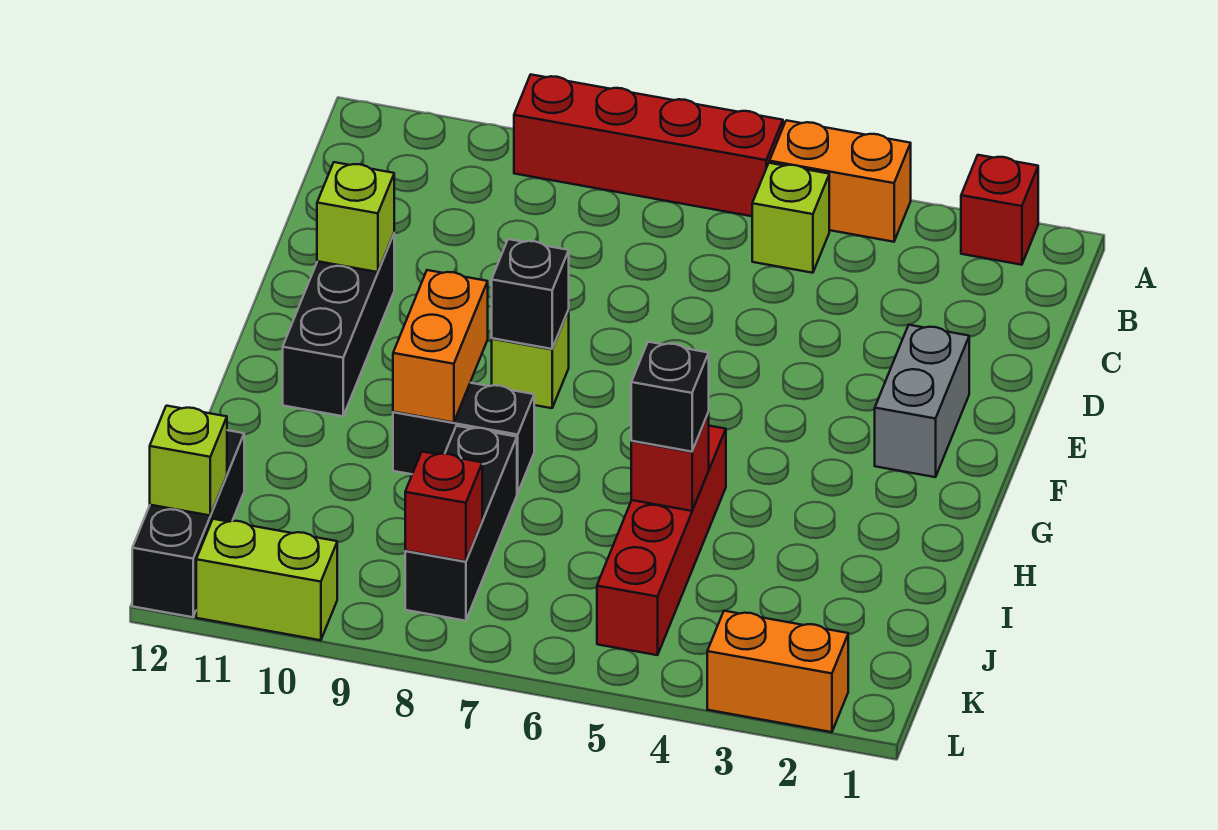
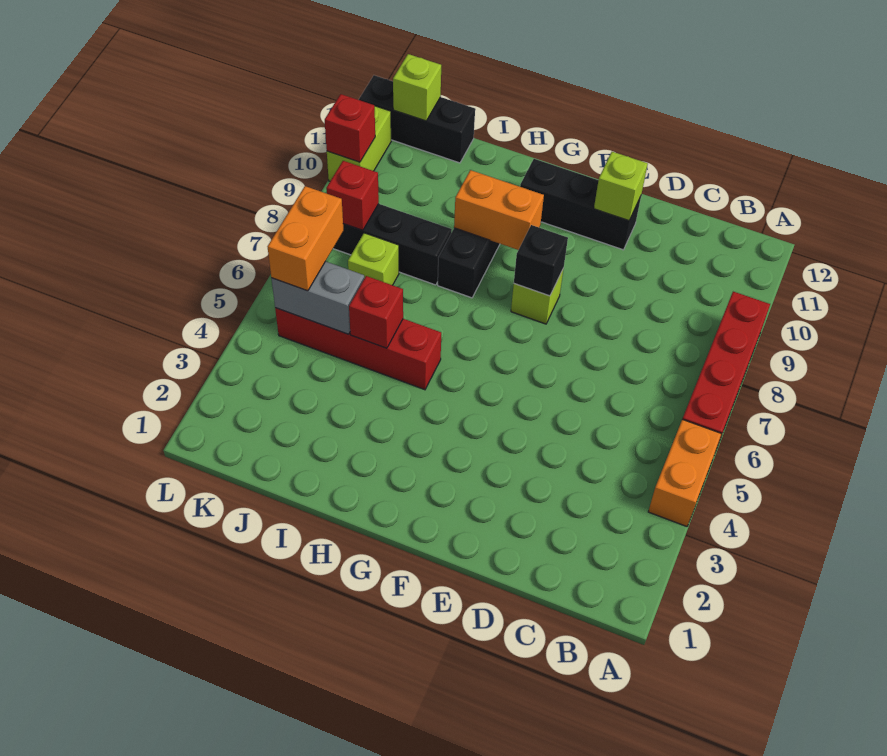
red 1x1 brick [961,155,1038,265] -> red 1x1 brick moved to [325,94,375,162]
lime 1x1 brick [752,163,829,273] -> lime 1x1 brick moved to [348,233,399,285]
grey 1x2 brick [875,325,969,477] -> grey 1x2 brick moved to [271,261,364,334]
black 1x1 brick [631,342,709,452] -> none
orange 1x2 brick [707,611,848,732] -> orange 1x2 brick moved to [268,186,344,291]

